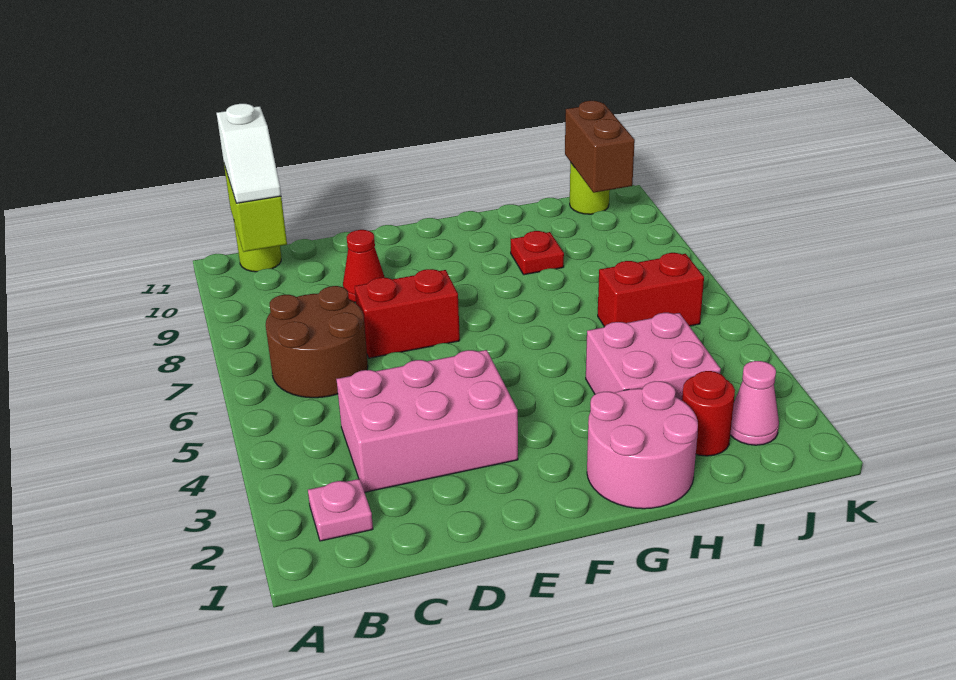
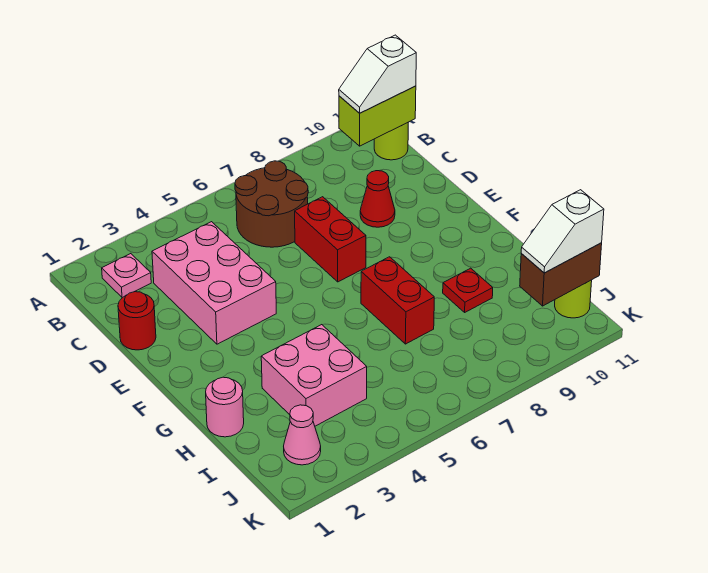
pink 2x2 round brick [587,381,698,509] -> pink 1x1 round brick [206,377,244,437]
red 1x1 round brick [682,371,735,456] -> red 1x1 round brick moved to [118,292,156,350]
red 1x2 brick [598,253,704,327] -> red 1x2 brick moved to [361,257,434,344]
none -> white 1x2 slope [521,190,604,273]

